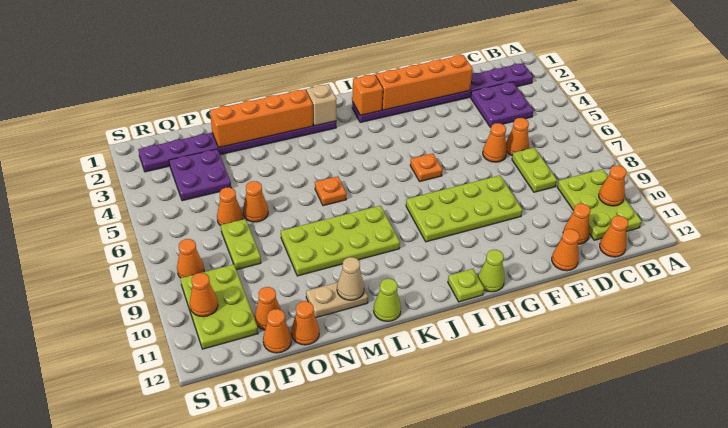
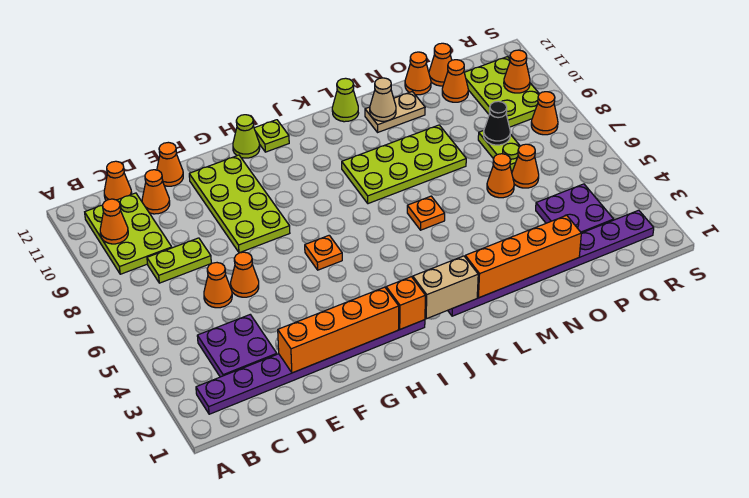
lime 1x2 plate [512,148,557,192] -> lime 1x2 plate turned to [147,238,211,283]
lime 2x4 plate [406,175,522,242] -> lime 2x4 plate turned to [189,155,290,253]
tan 1x1 brick [306,84,336,126] -> tan 1x2 brick [413,256,478,319]
none -> black 1x1 cone [484,101,510,145]

